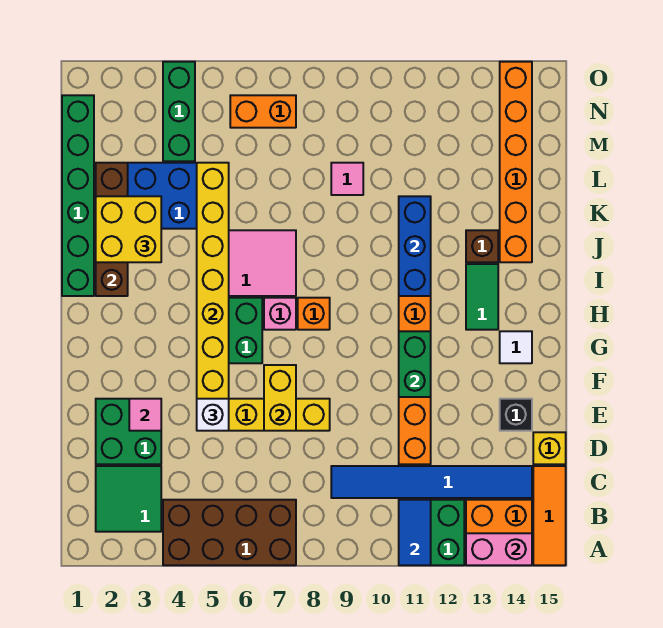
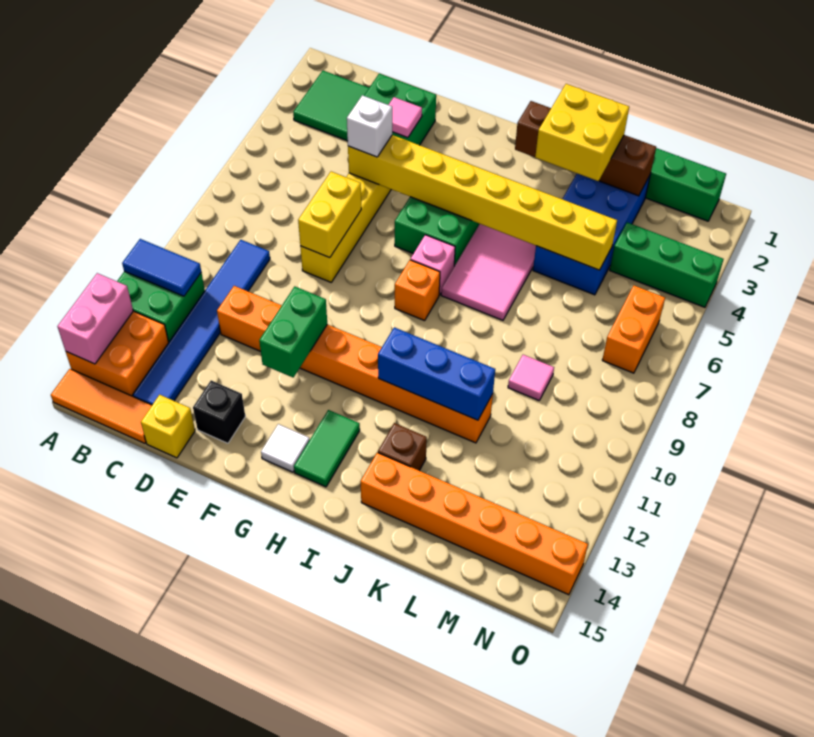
brown 2x4 brick [163,500,296,565] -> none
yellow 1x2 brick [264,365,296,431] -> yellow 1x2 brick turned to [298,172,361,258]
green 1x2 brick [399,331,431,397] -> green 1x2 brick turned to [259,287,327,377]
green 1x2 tile [466,264,498,330] -> green 1x2 tile turned to [294,410,360,487]

